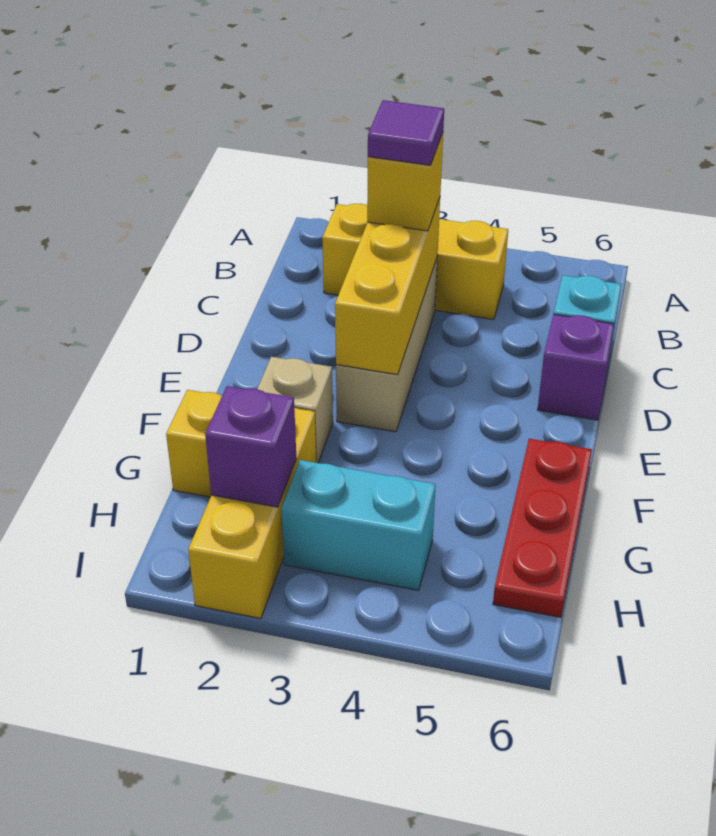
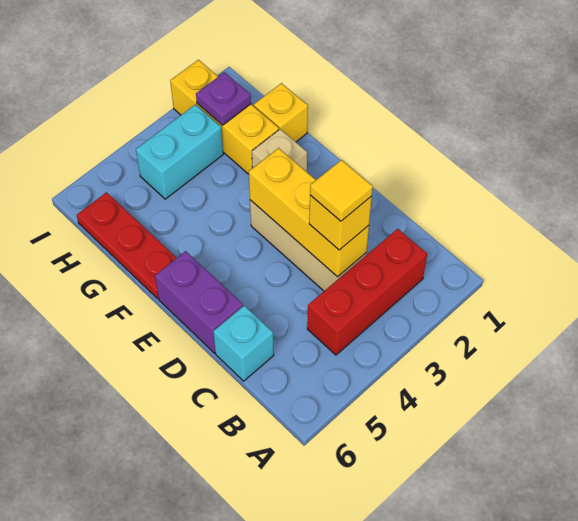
yellow 1x3 brick [322,204,508,320] -> red 1x3 brick [307,229,427,355]
purple 1x1 tile [368,100,444,165] -> yellow 1x1 tile [310,160,373,221]
purple 1x1 brick [538,314,614,420] -> purple 1x2 brick [155,251,243,353]
purple 1x1 brick [205,386,296,507] -> purple 1x1 plate [196,72,251,125]

